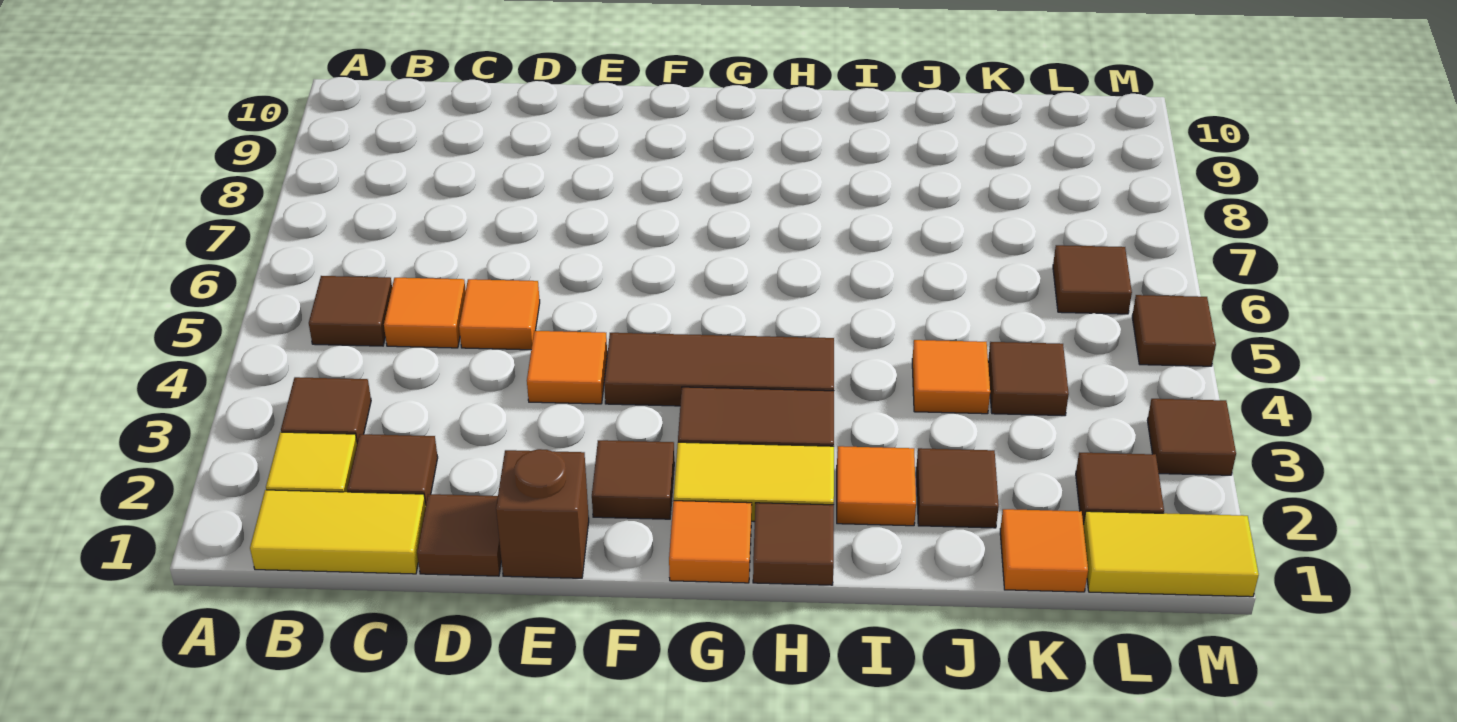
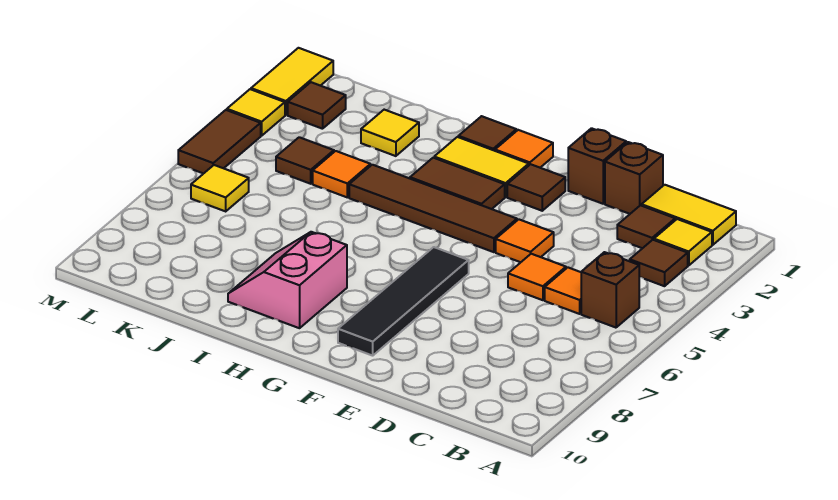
brown 1x1 tile [309,276,392,346] -> brown 1x1 brick [581,252,639,328]
brown 1x1 tile [417,494,501,576] -> brown 1x1 brick [605,142,663,214]
brown 1x3 tile [604,333,834,406] -> brown 1x4 tile [349,165,517,252]
none -> black 1x4 tile [338,247,469,356]
none -> pink 2x2 slope [228,232,347,328]
orange 1x1 tile [837,446,916,526] -> none
brown 1x1 tile [916,448,999,528] -> yellow 1x1 tile [361,110,419,156]
orange 1x1 tile [1000,509,1088,592] -> none
yellow 1x2 tile [1083,511,1259,597] -> yellow 1x2 tile turned to [251,48,333,115]
brown 1x1 tile [1053,245,1132,314] -> yellow 1x1 tile [191,165,249,211]
brown 1x1 tile [1147,399,1236,475] -> yellow 1x1 tile [227,89,285,136]
brown 1x1 tile [1132,295,1216,366] -> brown 1x2 tile [178,110,261,174]

